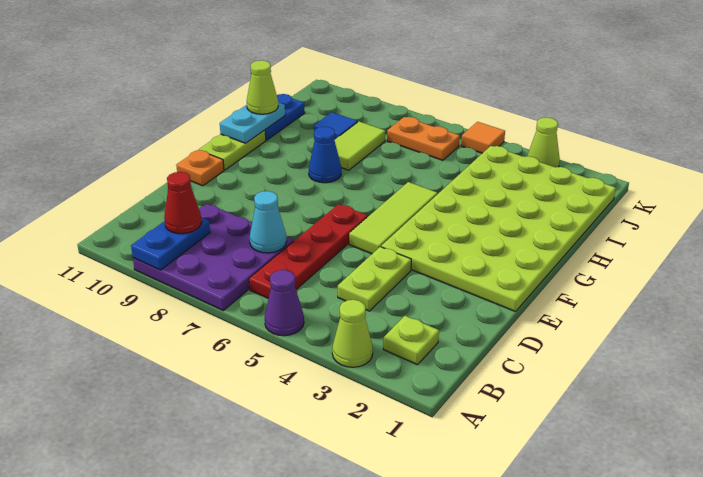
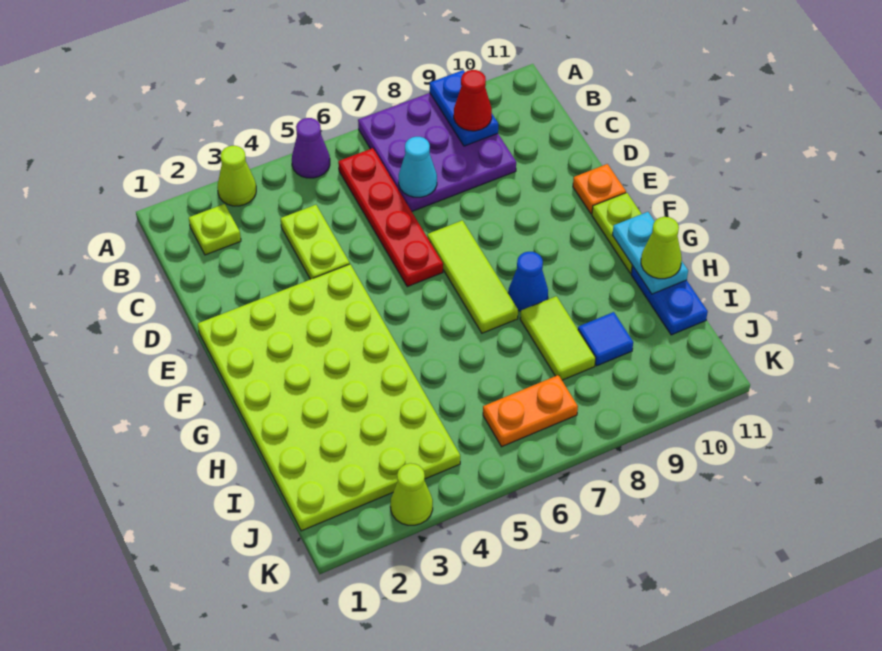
lime 1x3 tile [349,182,437,254] -> lime 1x3 tile moved to [427,220,518,333]
orange 1x1 tile [461,122,505,153] -> none

